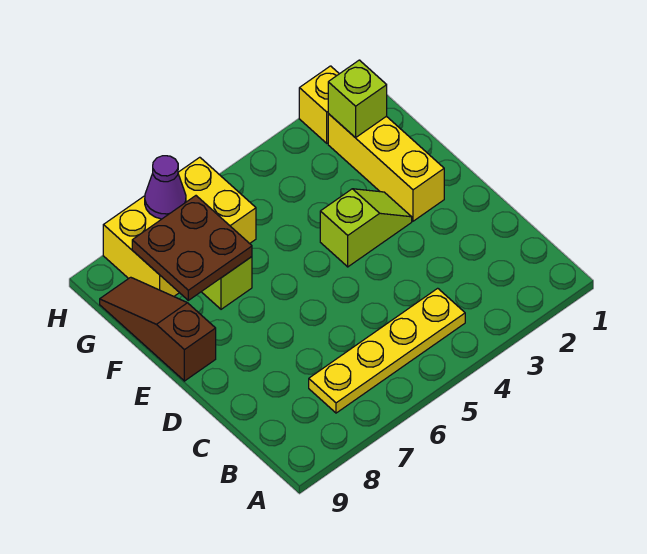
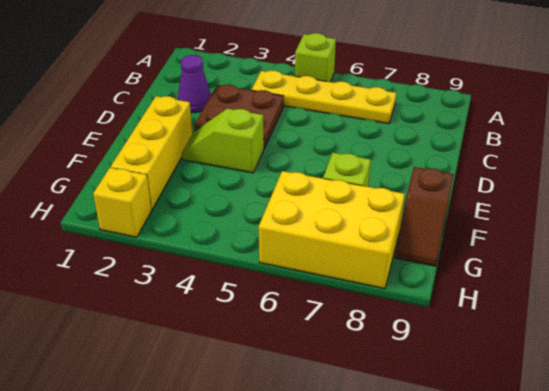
brown 1x3 slope [100,277,216,381] -> brown 1x2 slope [395,167,454,266]
brown 2x2 plate [132,196,252,300] -> brown 2x2 plate moved to [194,85,284,148]
lime 1x1 brick [328,60,387,138] -> lime 1x1 brick moved to [295,33,336,82]
purple 1x1 cone [145,156,186,219] -> purple 1x1 cone moved to [178,55,211,113]

